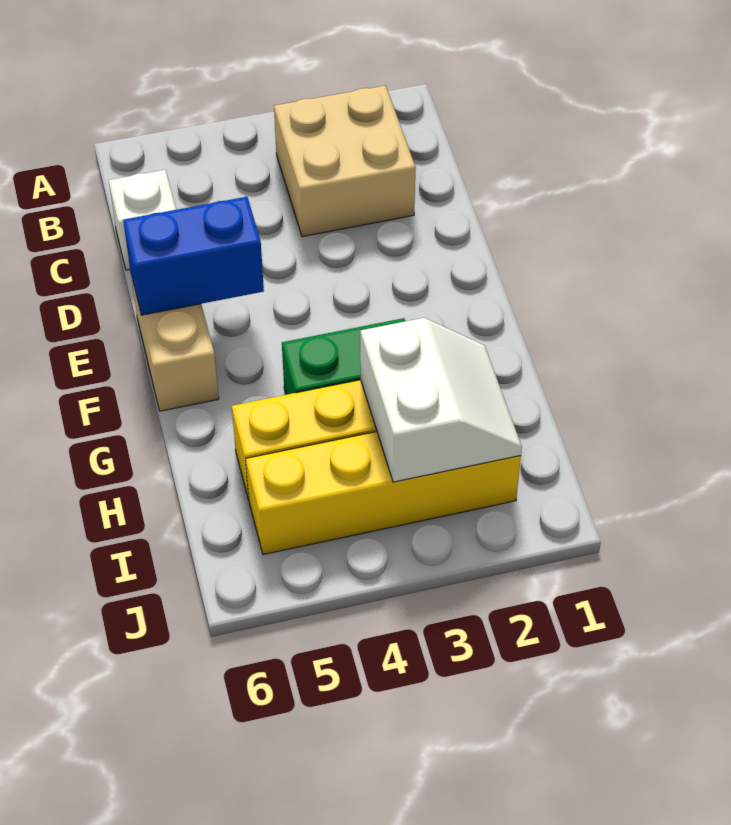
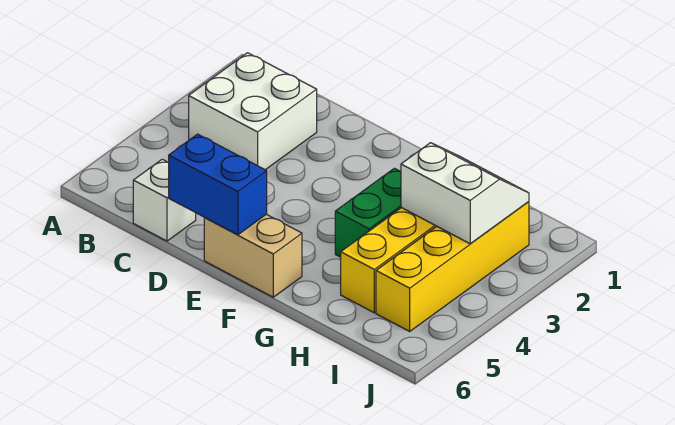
tan 2x2 brick [274,86,416,237] -> white 2x2 brick [189,53,317,170]
blue 1x2 brick [123,197,264,315] -> blue 1x2 brick turned to [169,134,267,235]

